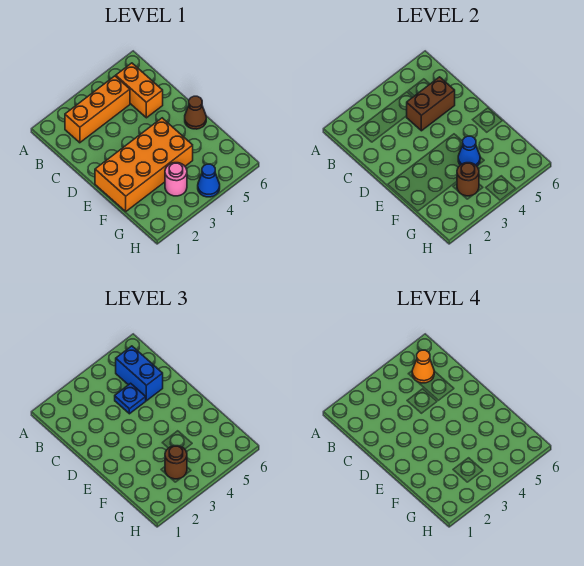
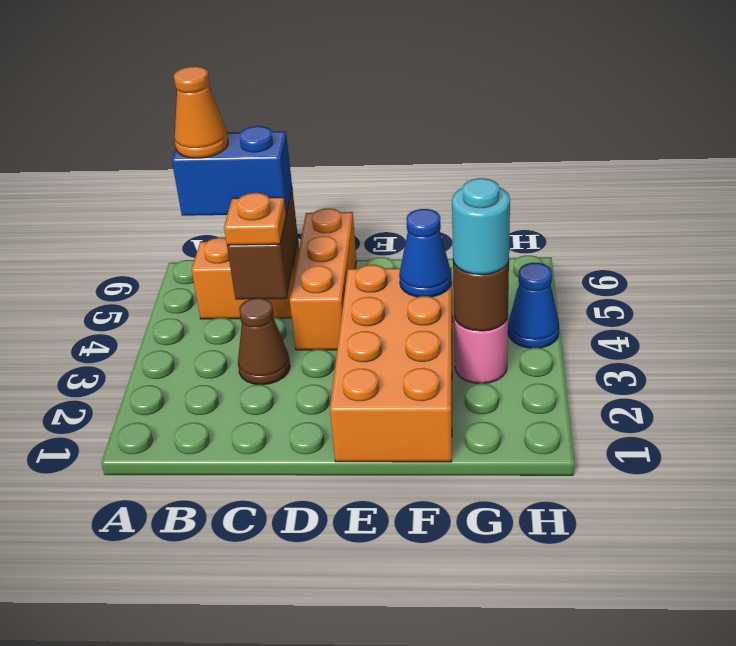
orange 1x3 brick [65,76,130,143] -> orange 1x3 brick moved to [290,208,356,350]
blue 1x1 plate [115,383,146,414] -> orange 1x1 plate [224,193,286,245]
brown 1x1 cone [185,96,206,129] -> brown 1x1 cone moved to [238,298,290,385]
brown 1x1 round brick [165,446,187,479] -> cyan 1x1 round brick [452,178,510,275]

